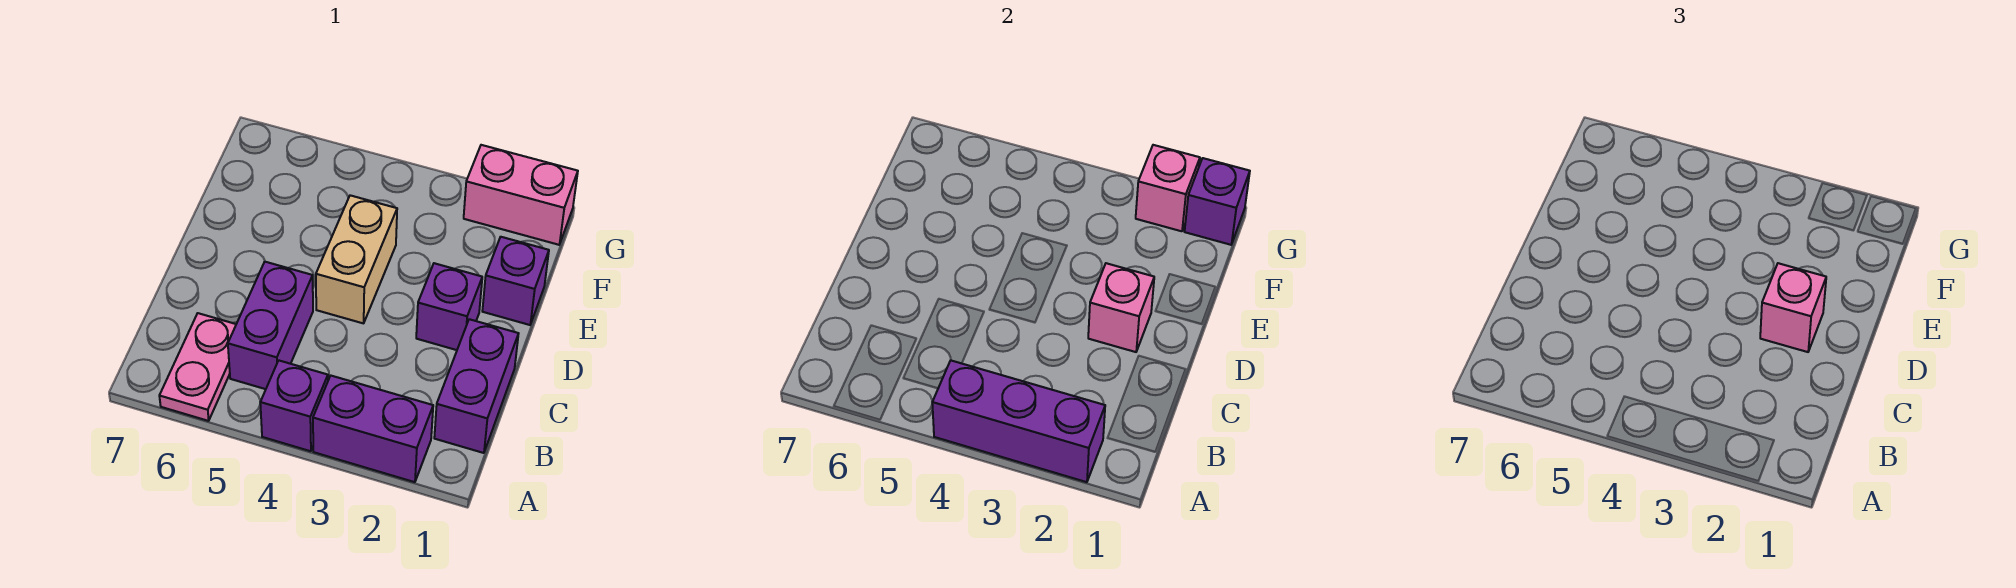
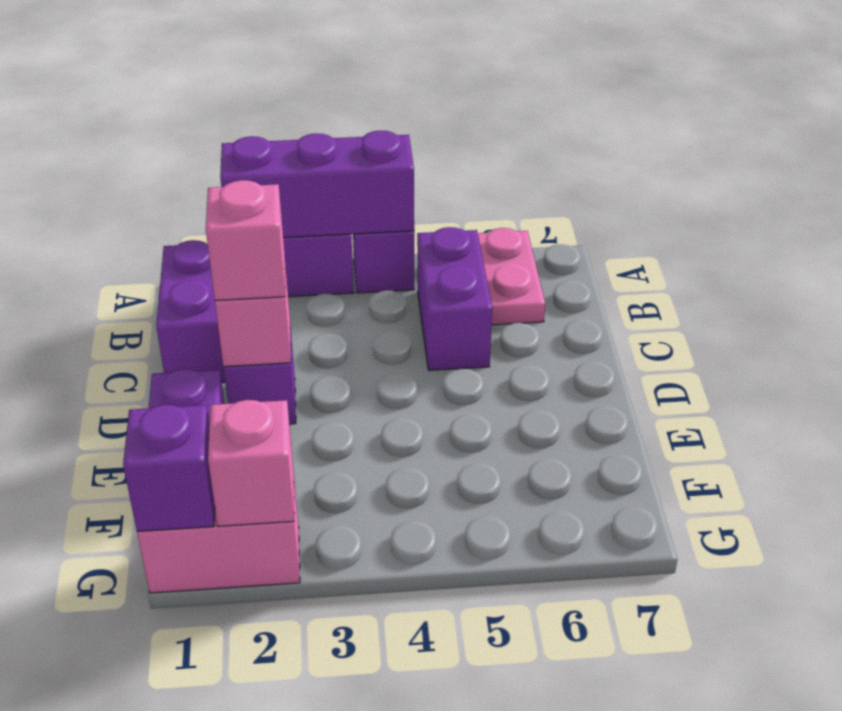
tan 1x2 brick [316,195,397,323] -> none

